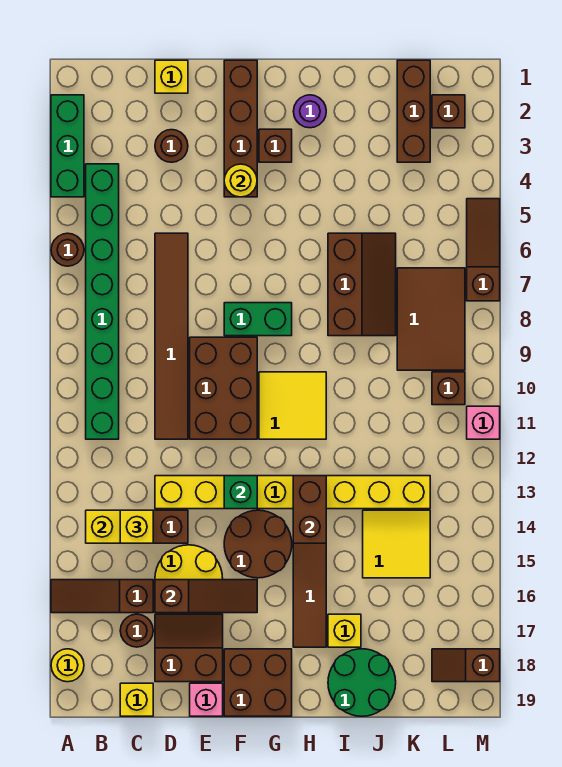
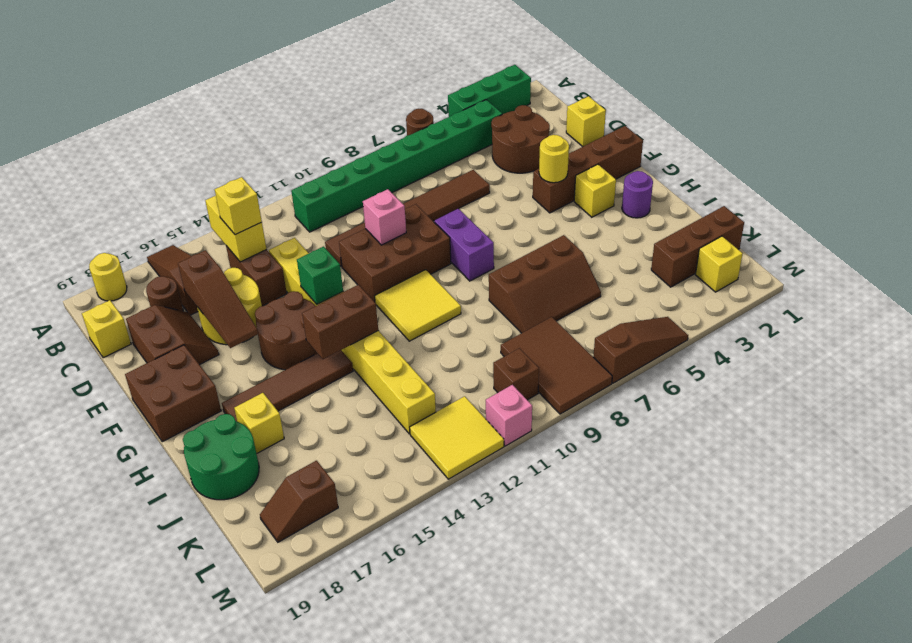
brown 1x1 round brick [155,130,188,162] -> brown 2x2 round brick [491,105,550,173]
pink 1x1 brick [190,683,223,716] -> pink 1x1 brick moved to [363,189,406,245]
green 1x2 brick [224,303,292,336] -> purple 1x2 brick [434,209,494,281]
brown 1x1 brick [259,129,292,162] -> yellow 1x1 brick [574,164,616,217]
yellow 2x2 tile [363,510,430,578] -> yellow 2x2 tile moved to [410,396,504,479]
brown 2x3 tile [397,268,465,370] -> brown 2x3 tile turned to [501,317,612,414]
brown 1x1 brick [432,95,465,128] -> yellow 1x1 brick [695,236,743,292]
brown 1x2 slope [432,649,500,682] -> brown 1x2 slope turned to [260,461,338,542]

